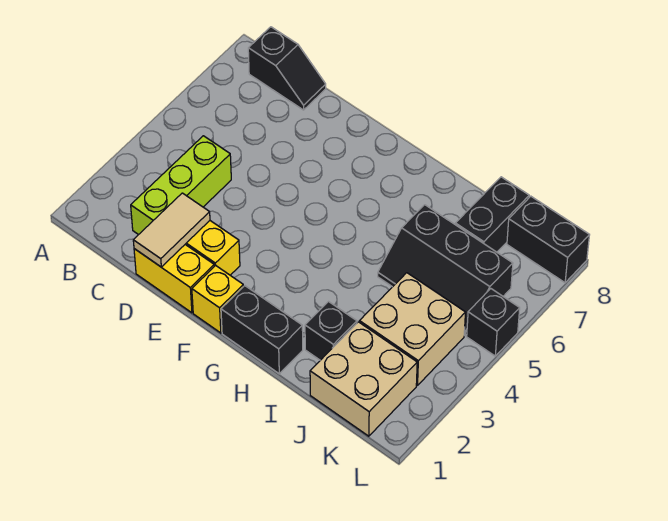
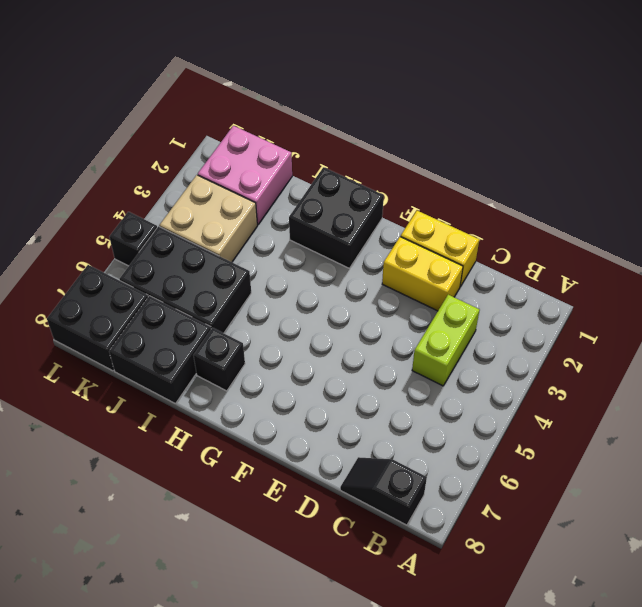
lime 1x3 brick [131,136,231,235] -> lime 1x2 brick [412,295,480,386]
tan 1x2 tile [133,193,210,267] -> none
yellow 1x1 brick [192,265,243,333] -> none
black 1x2 brick [221,286,303,374] -> black 2x2 brick [289,167,384,268]
black 1x1 brick [305,302,357,360] -> black 1x1 brick moved to [193,328,245,391]
black 2x3 slope [378,205,513,336] -> black 2x3 brick [120,226,251,333]
tan 2x2 brick [310,322,417,436] -> pink 2x2 brick [198,126,292,224]
black 1x2 brick [455,177,529,252] -> black 2x2 brick [109,296,211,403]
black 1x2 brick [507,196,589,283] -> black 2x2 brick [47,265,148,371]

